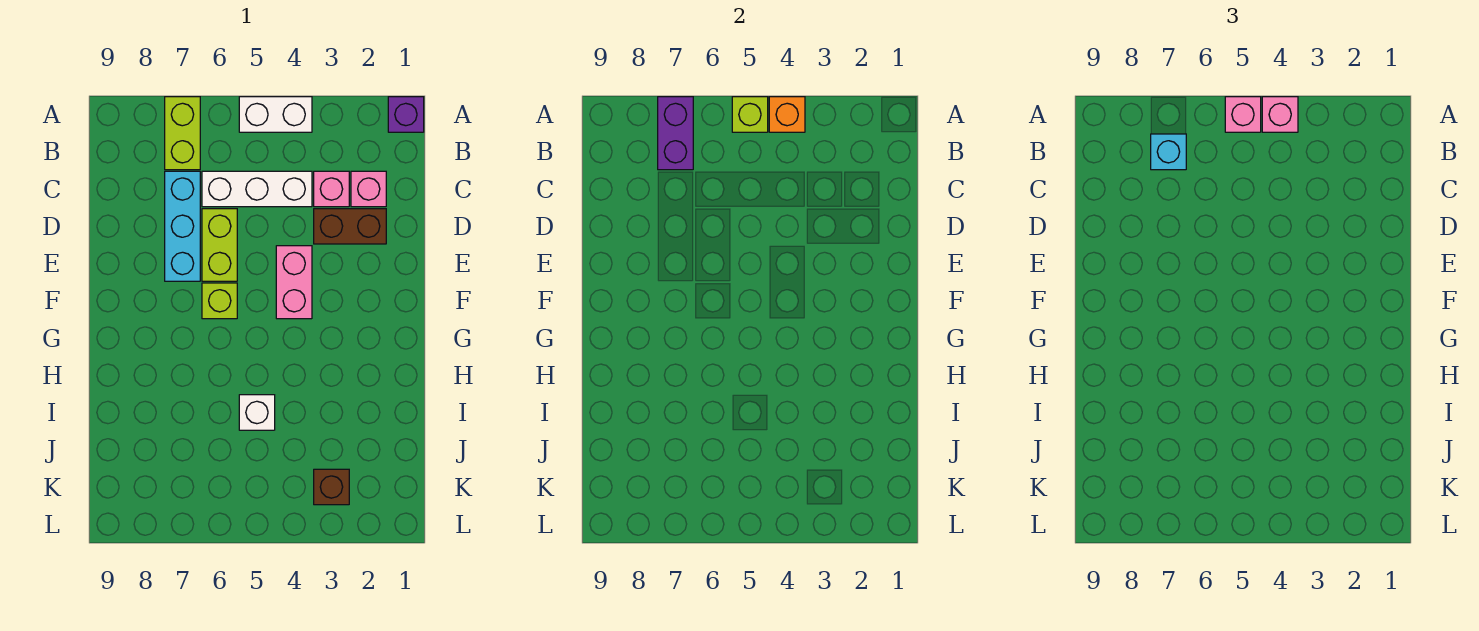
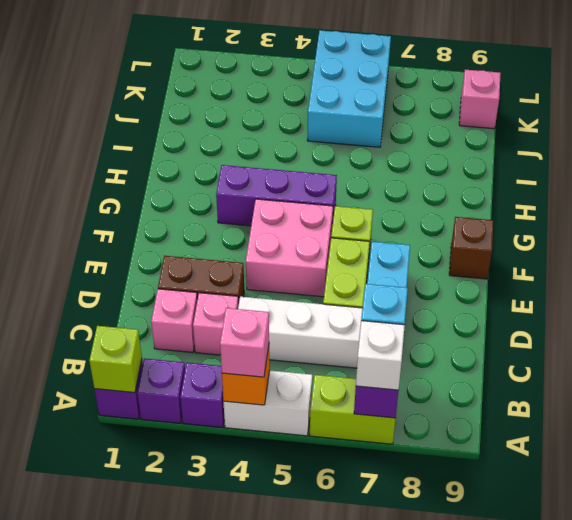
none -> purple 1x1 brick [137,358,185,423]
none -> purple 1x1 brick [180,363,224,428]
lime 1x1 brick [732,97,768,132] -> lime 1x1 brick moved to [89,326,142,393]
pink 1x1 brick [1225,97,1261,132] -> pink 1x1 brick moved to [459,70,501,129]
lime 1x2 brick [165,97,200,170] -> lime 1x2 brick turned to [310,375,396,444]
pink 1x2 brick [276,246,312,319] -> pink 2x2 brick [246,199,333,297]
none -> purple 1x3 brick [216,165,337,226]
white 1x1 brick [239,395,275,430] -> white 1x1 brick moved to [356,321,405,390]
none -> cyan 2x3 brick [307,30,391,147]
brown 1x1 brick [314,469,349,505] -> brown 1x1 brick moved to [449,217,493,279]

